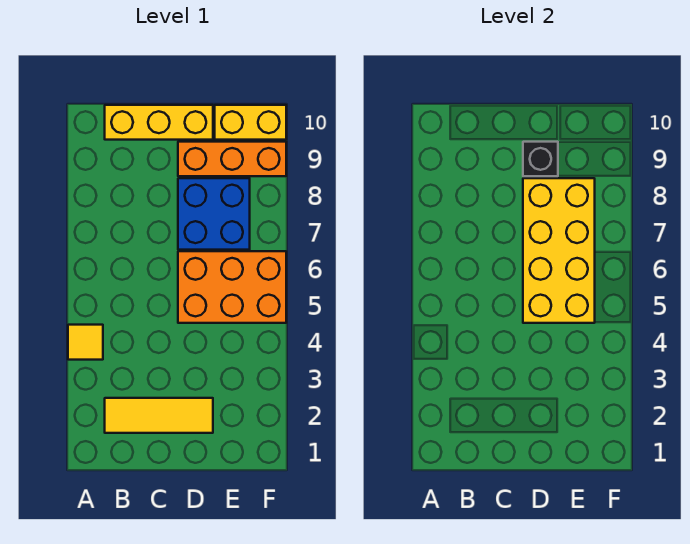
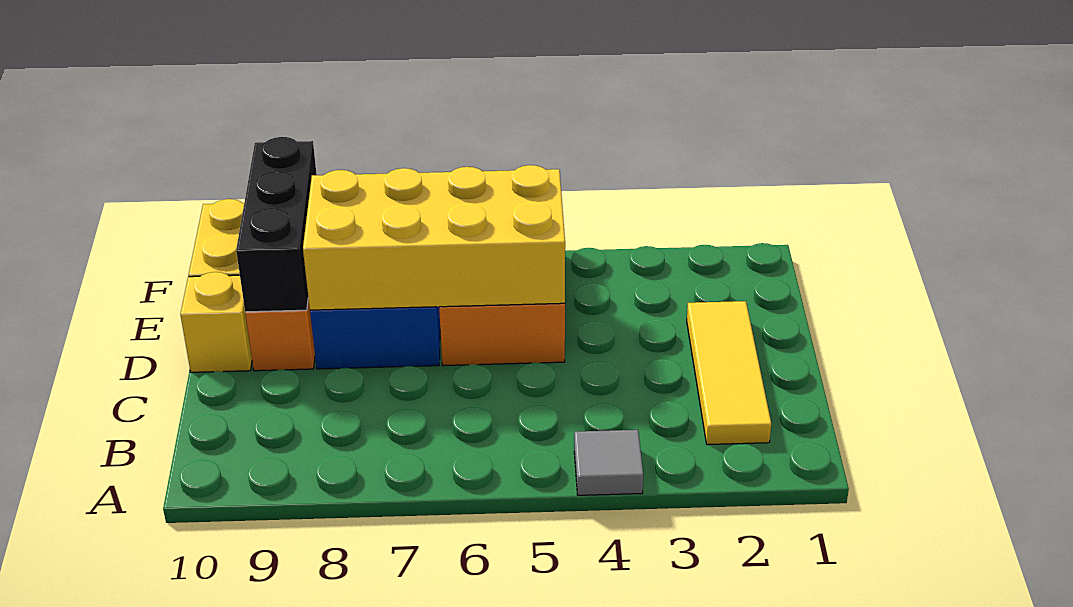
yellow 1x1 tile [68,325,103,360] -> grey 1x1 tile [574,430,643,495]
yellow 1x3 brick [105,105,213,140] -> yellow 1x1 brick [180,272,252,372]
black 1x1 brick [523,142,558,176] -> black 1x3 brick [236,137,317,312]

